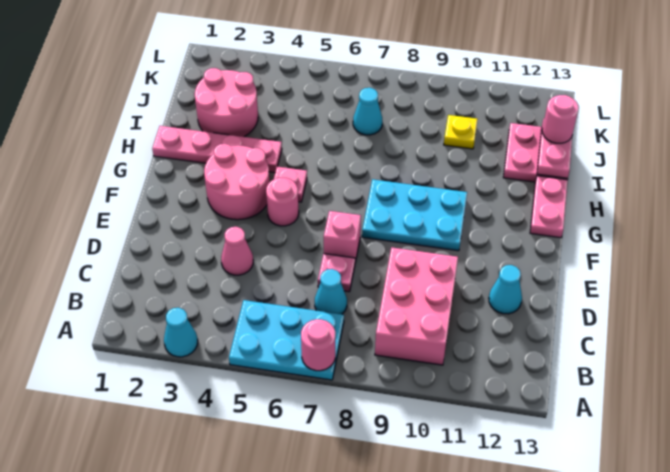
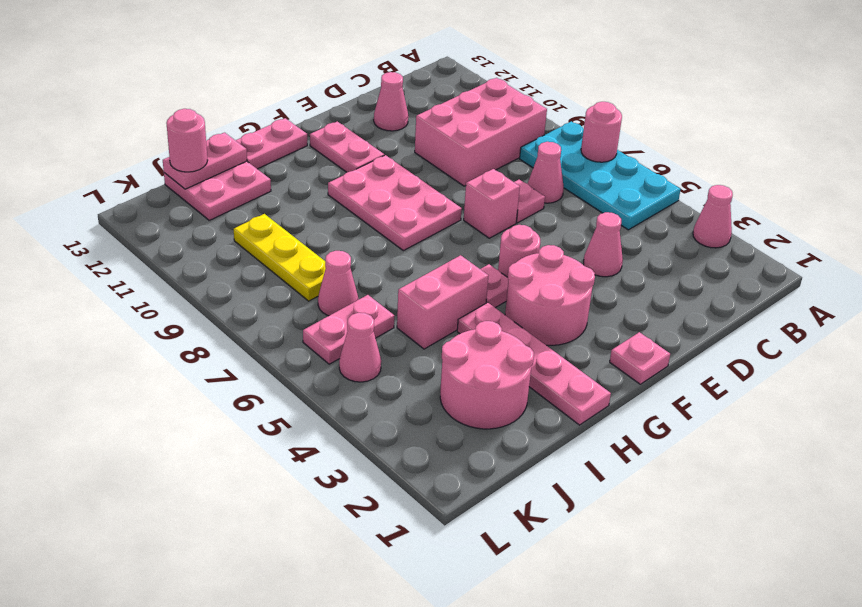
cyan 1x1 cone [164,308,198,357] -> pink 1x1 cone [693,185,733,248]
cyan 2x3 plate [229,300,344,380] -> cyan 2x4 plate [520,121,681,230]
cyan 1x1 cone [315,269,347,314] -> pink 1x1 cone [528,142,564,203]
cyan 1x1 cone [489,265,522,314] -> pink 1x1 cone [374,72,408,131]
none -> pink 1x1 plate [610,332,670,384]
cyan 2x3 plate [362,179,467,251] -> pink 2x3 plate [328,155,462,251]
none -> pink 1x2 plate [310,122,384,172]
none -> pink 1x2 brick [397,255,488,349]
none -> pink 1x2 plate [303,295,394,364]
cyan 1x1 cone [353,88,382,135] -> pink 1x1 cone [318,251,358,316]
yellow 1x1 plate [444,115,478,149] -> yellow 1x3 plate [234,214,326,301]
none -> pink 1x1 cone [339,313,381,382]

